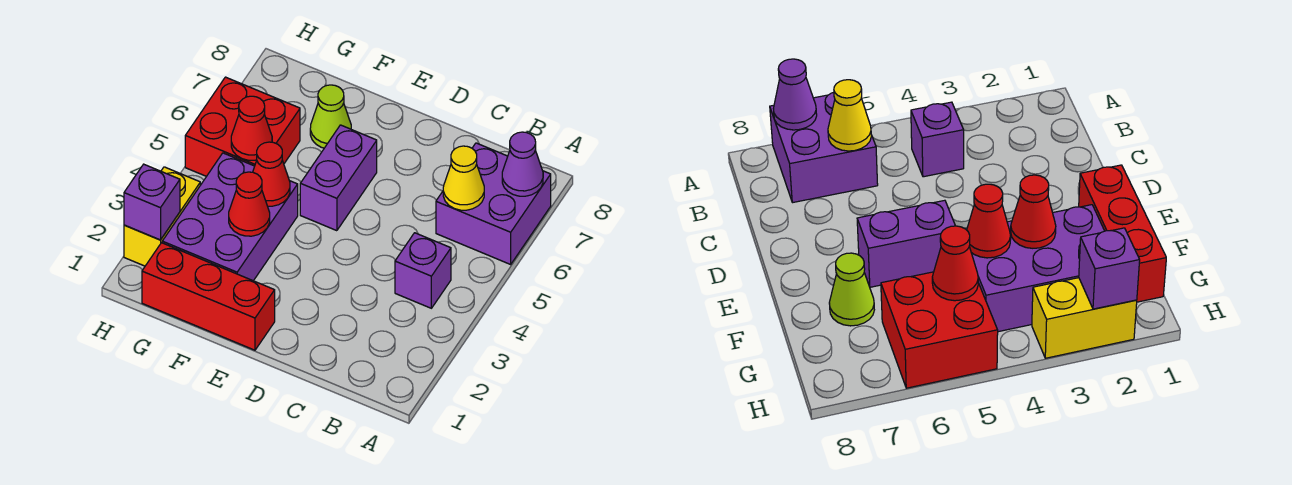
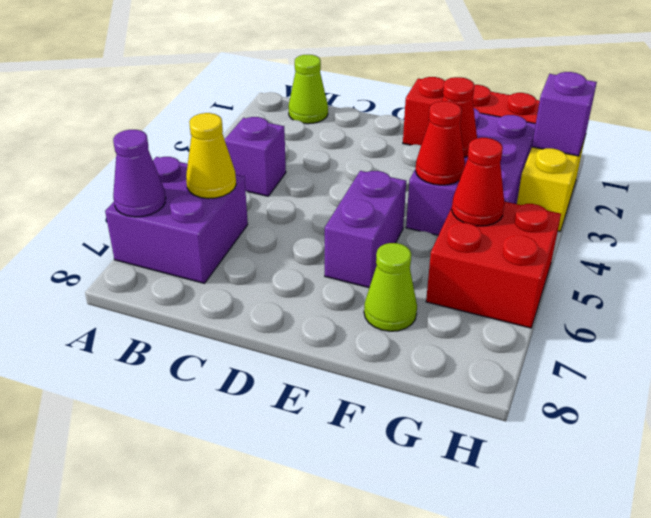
none -> lime 1x1 cone [288,55,328,124]

